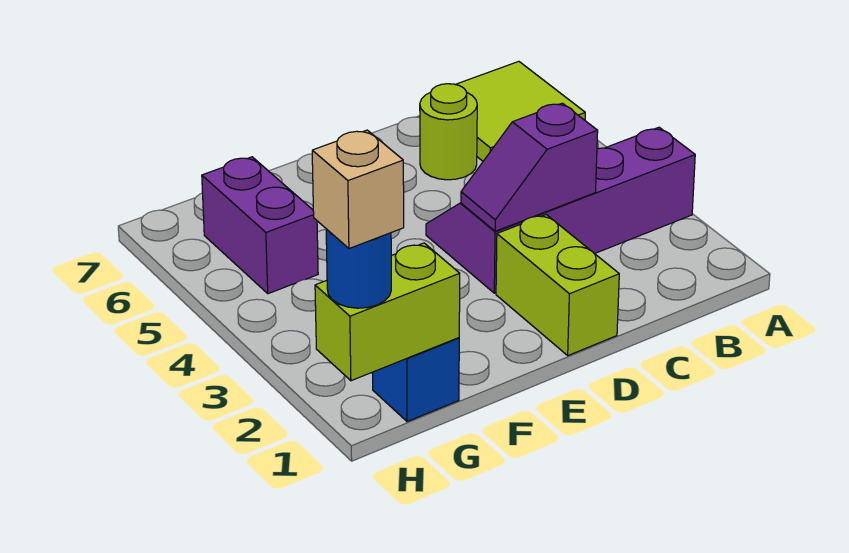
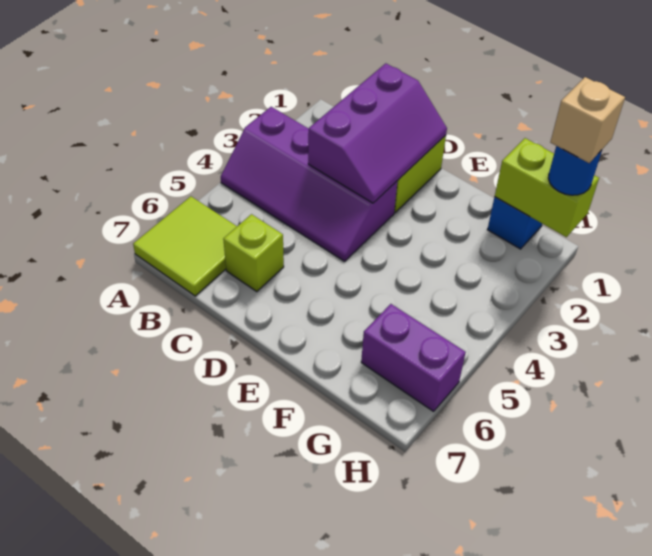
purple 1x2 slope [461,103,598,231] -> purple 2x3 slope [308,63,447,203]
lime 1x1 round brick [420,84,477,180] -> lime 1x1 brick [223,214,284,292]
purple 1x2 brick [202,157,318,294] -> purple 1x2 brick turned to [361,304,466,411]

